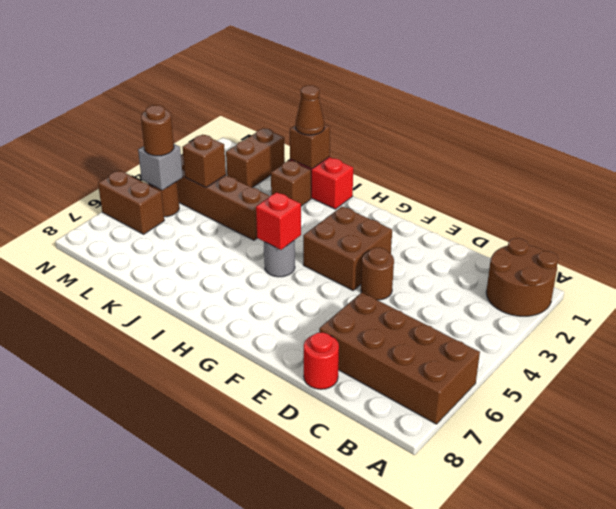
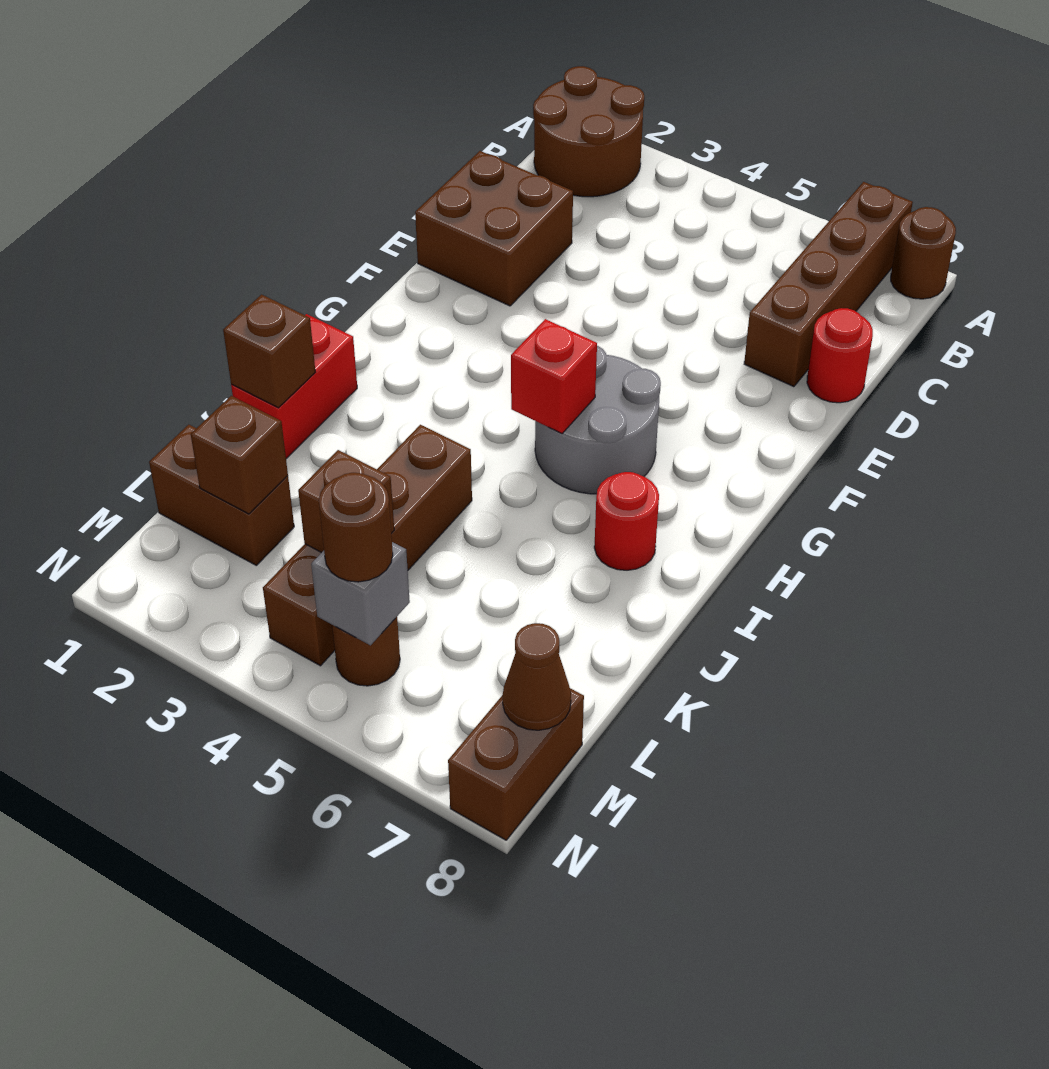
brown 2x4 brick [319,292,480,424] -> brown 1x4 brick [744,182,913,387]
brown 1x1 round brick [361,248,394,300] -> brown 1x1 round brick moved to [891,207,956,299]
brown 2x2 brick [303,206,392,290] -> brown 2x2 brick moved to [415,151,573,306]
grey 1x1 round brick [264,240,295,277] -> grey 2x2 round brick [535,346,661,494]
none -> red 1x1 round brick [594,472,659,570]
brown 1x1 cone [296,86,324,135] -> brown 1x1 cone moved to [503,623,571,730]
brown 1x1 brick [271,160,311,206] -> brown 1x1 brick moved to [191,396,288,514]
brown 1x2 brick [98,170,164,234] -> brown 1x2 brick moved to [448,688,584,840]

